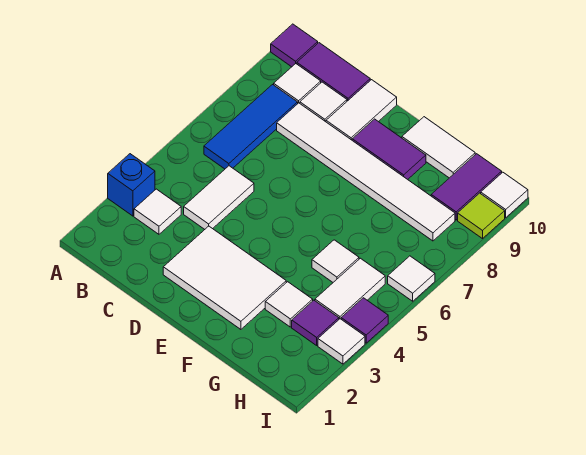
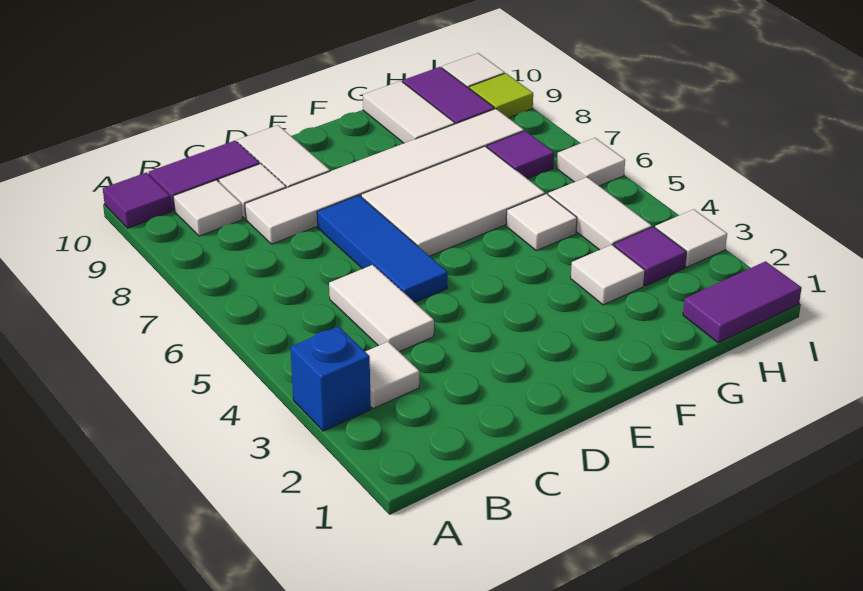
blue 1x3 tile [204,85,298,169] -> blue 1x3 tile moved to [317,195,448,302]
white 2x3 tile [163,226,286,329] -> white 2x3 tile moved to [361,146,545,256]
purple 1x2 tile [352,119,426,179] -> purple 1x2 tile moved to [683,261,802,343]
white 1x2 tile [402,117,475,178] -> white 1x2 tile turned to [363,81,455,143]
purple 1x1 tile [341,298,388,343] -> purple 1x1 tile moved to [487,131,554,179]

